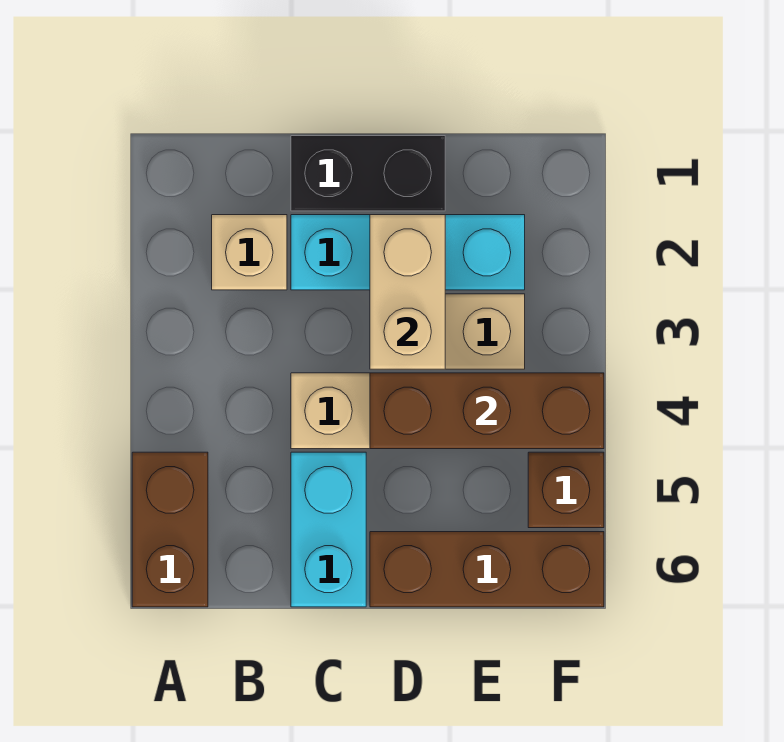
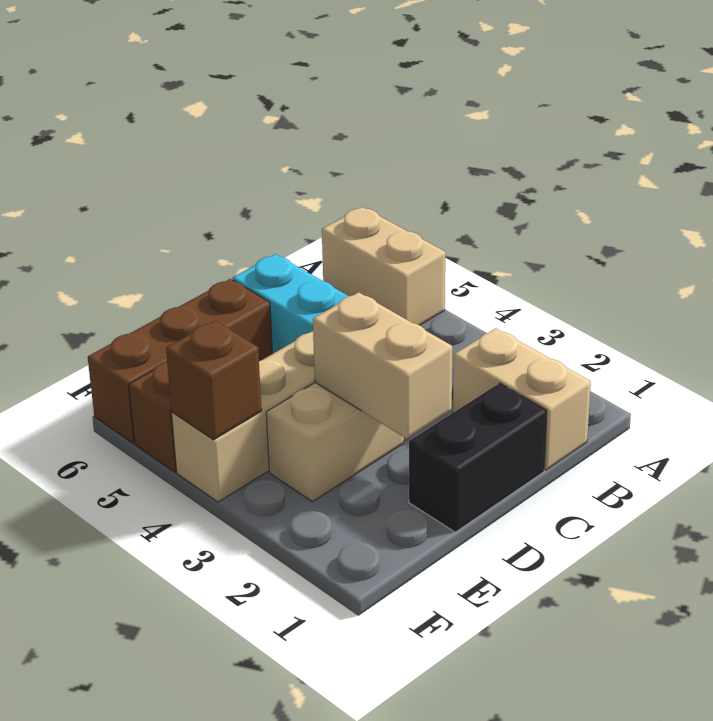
brown 1x2 brick [132,452,208,607] -> tan 1x2 brick [322,207,445,325]
tan 1x1 brick [212,215,287,290] -> tan 1x2 brick [453,328,591,470]
cyan 1x3 brick [291,215,525,290] -> none
brown 1x3 brick [370,373,604,449] -> brown 1x1 brick [166,321,262,440]

